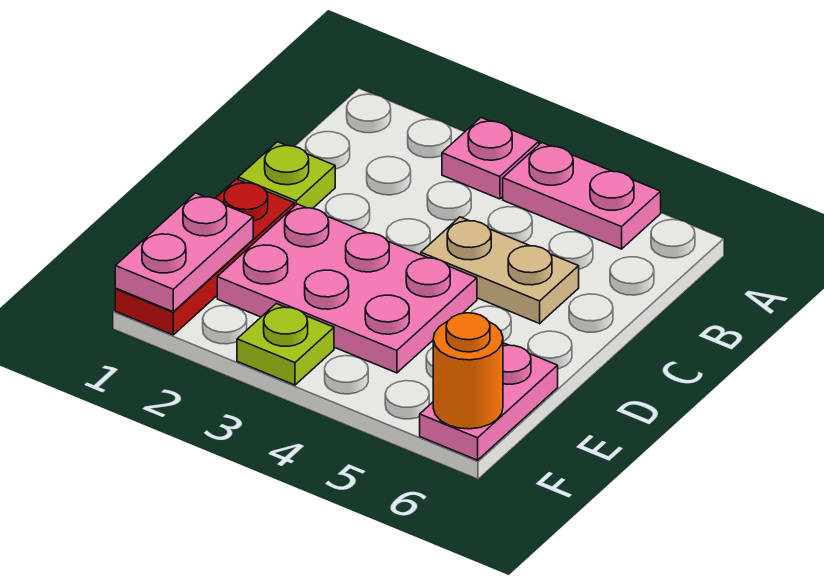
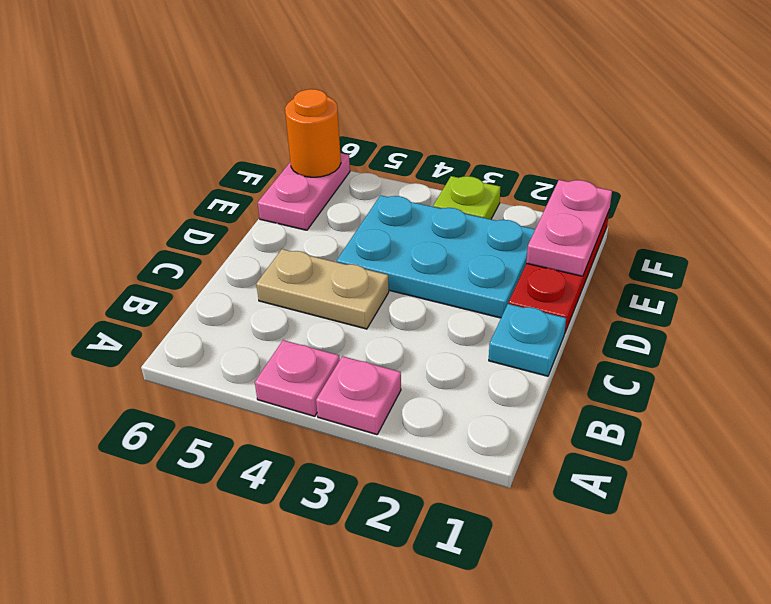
pink 1x2 plate [503,143,661,249] -> pink 1x1 plate [255,340,340,416]
lime 1x1 plate [238,142,335,208] -> cyan 1x1 plate [489,304,566,376]
pink 2x3 plate [217,204,477,373] -> cyan 2x3 plate [337,195,535,318]

